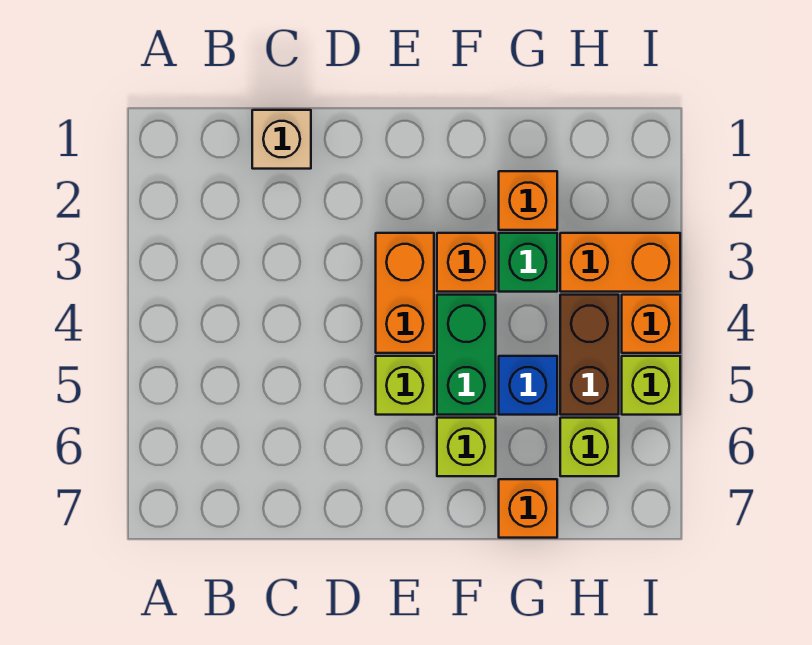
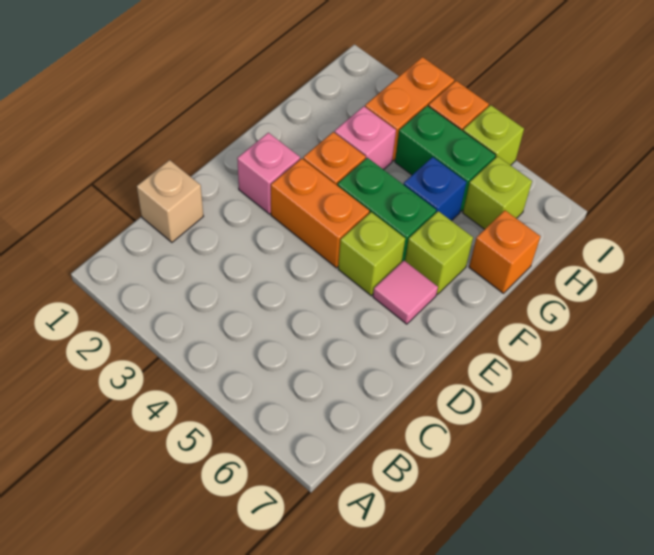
none -> pink 1x1 brick [237,133,300,214]
none -> pink 1x1 tile [373,260,438,324]
orange 1x1 brick [499,171,557,230] -> none
green 1x1 brick [499,233,557,292] -> pink 1x1 brick [335,106,396,170]
brown 1x2 brick [560,295,619,415] -> green 1x2 brick [395,106,496,211]

